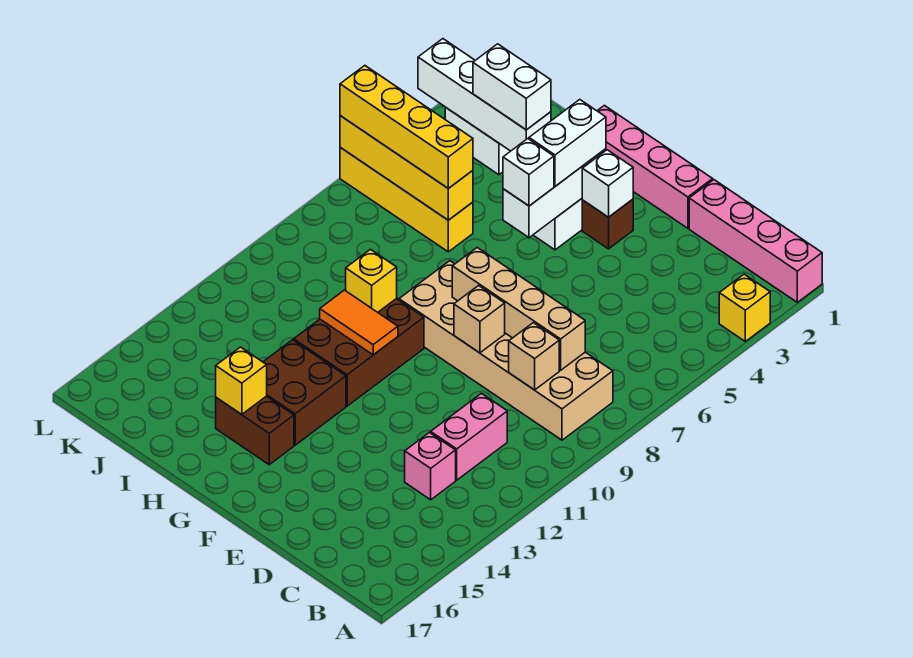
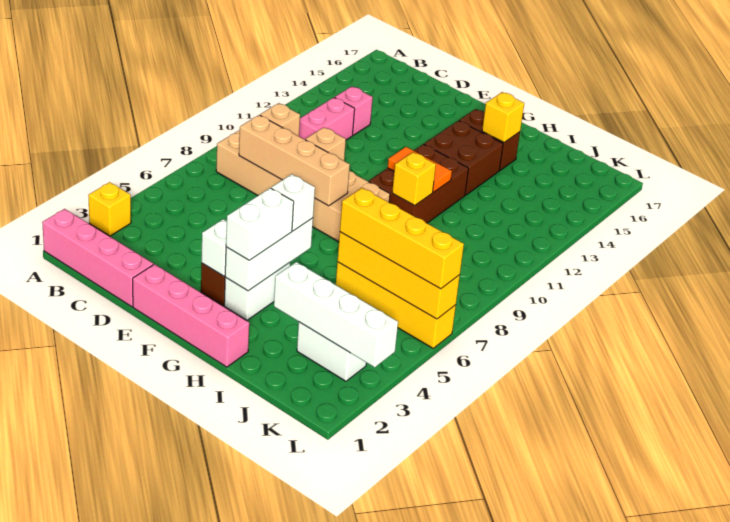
white 1x2 brick [473,44,551,130] -> none

